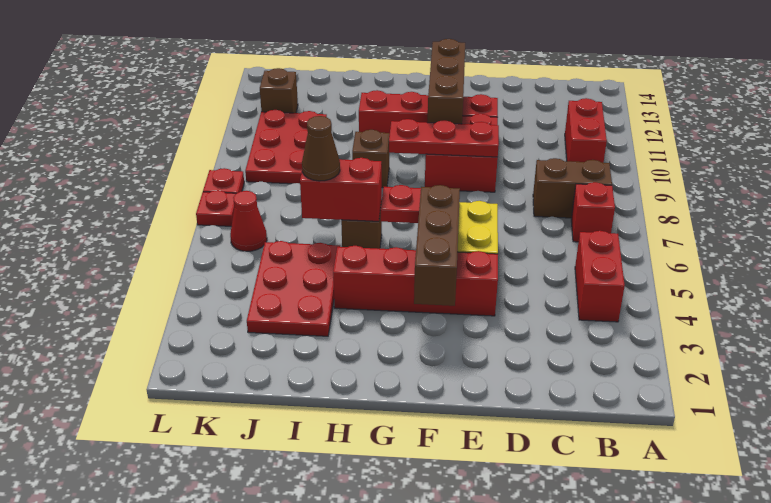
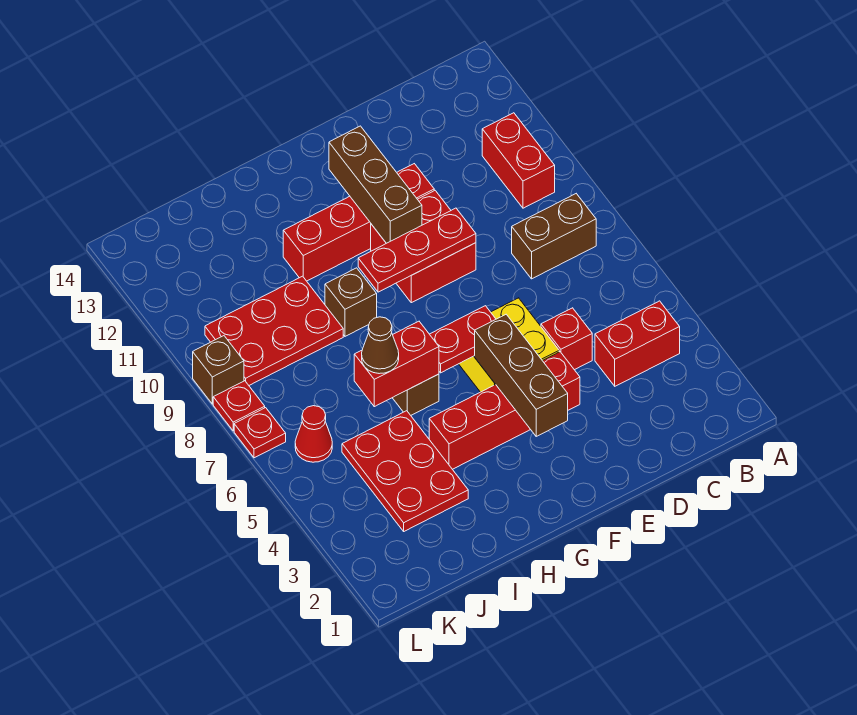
red 1x2 brick [575,231,625,322] -> red 1x2 brick turned to [595,301,680,386]
red 1x1 brick [571,182,615,242] -> red 1x1 brick moved to [541,308,592,370]
red 2x3 plate [245,110,327,184] -> red 2x3 plate turned to [205,276,343,385]
brown 1x1 brick [260,68,298,113] -> brown 1x1 brick moved to [193,336,244,404]

